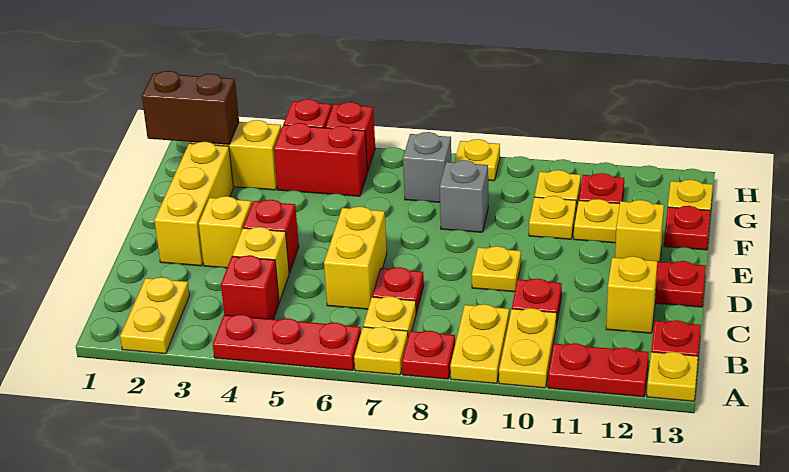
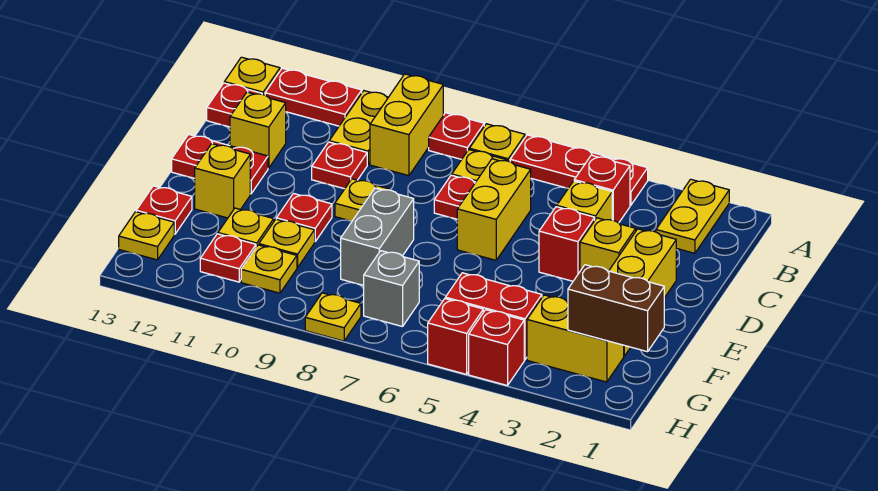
yellow 1x2 plate [450,304,509,384] -> yellow 1x2 brick [370,74,443,176]
none -> red 1x1 plate [276,194,332,241]
grey 1x1 brick [440,160,488,232] -> grey 1x2 brick [341,188,414,285]

